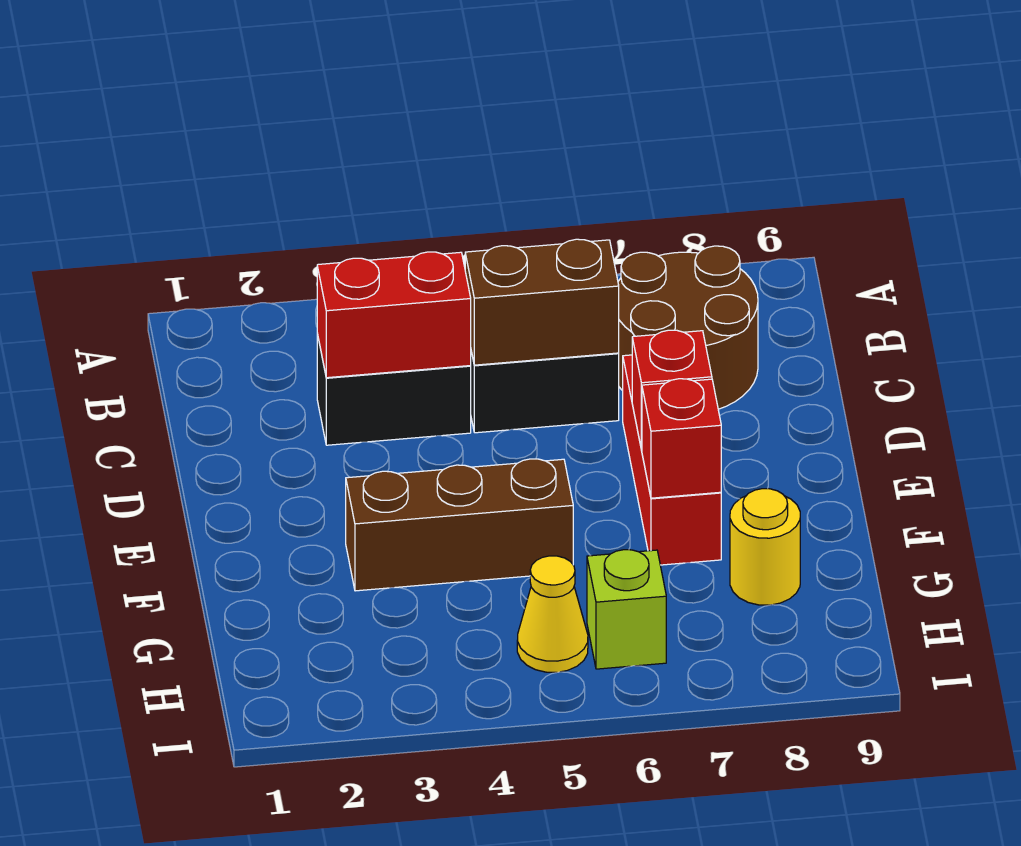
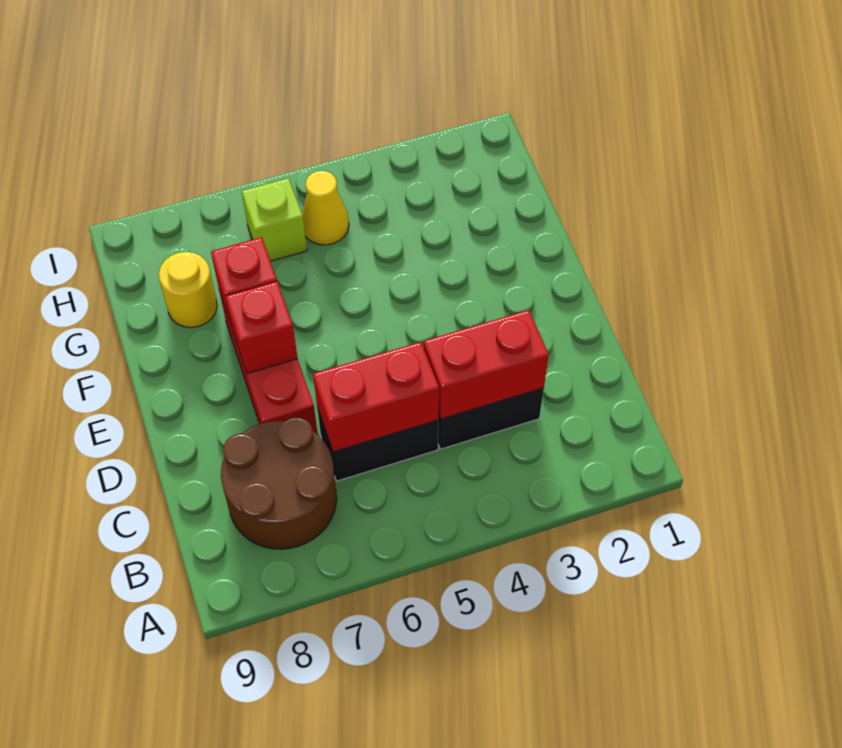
brown 1x2 brick [465,239,619,365] -> red 1x2 brick [313,342,439,452]
brown 1x3 brick [346,459,573,591] -> none

